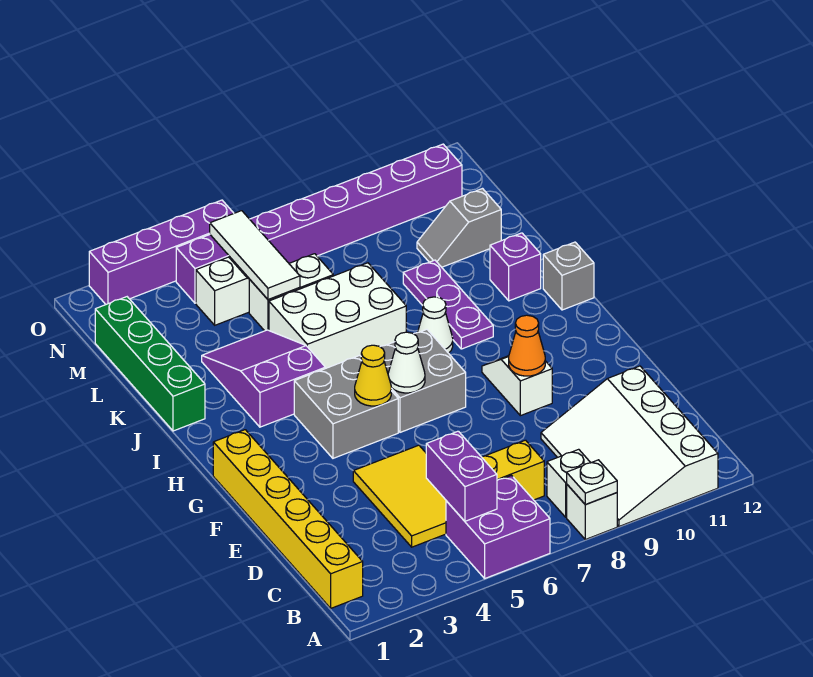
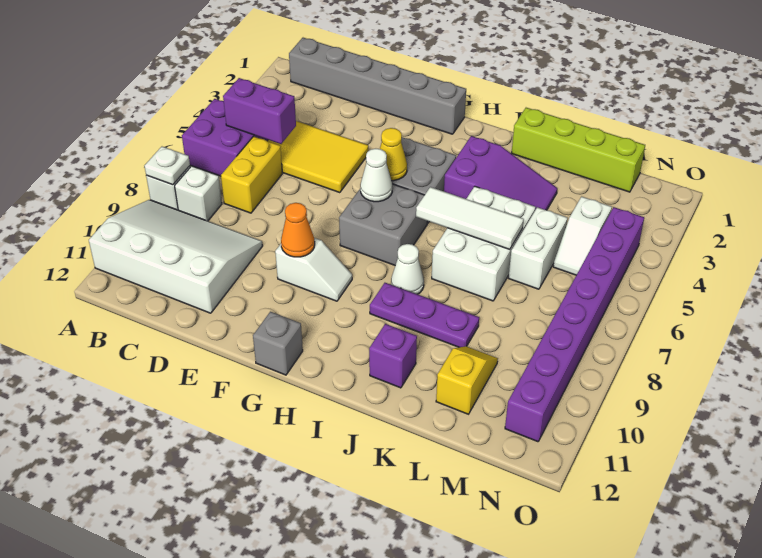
yellow 1x6 brick [213,430,363,608] -> grey 1x6 brick [289,38,466,134]
grey 1x1 brick [543,242,594,310] -> grey 1x1 brick moved to [253,312,303,375]
green 1x4 brick [95,297,205,431] -> lime 1x4 brick [512,108,645,192]
white 1x3 tile [210,211,300,300] -> white 1x3 tile moved to [416,187,524,249]
grey 1x2 slope [417,189,501,267] -> yellow 1x2 slope [436,346,498,414]
purple 1x4 brick [89,200,234,304] -> none

